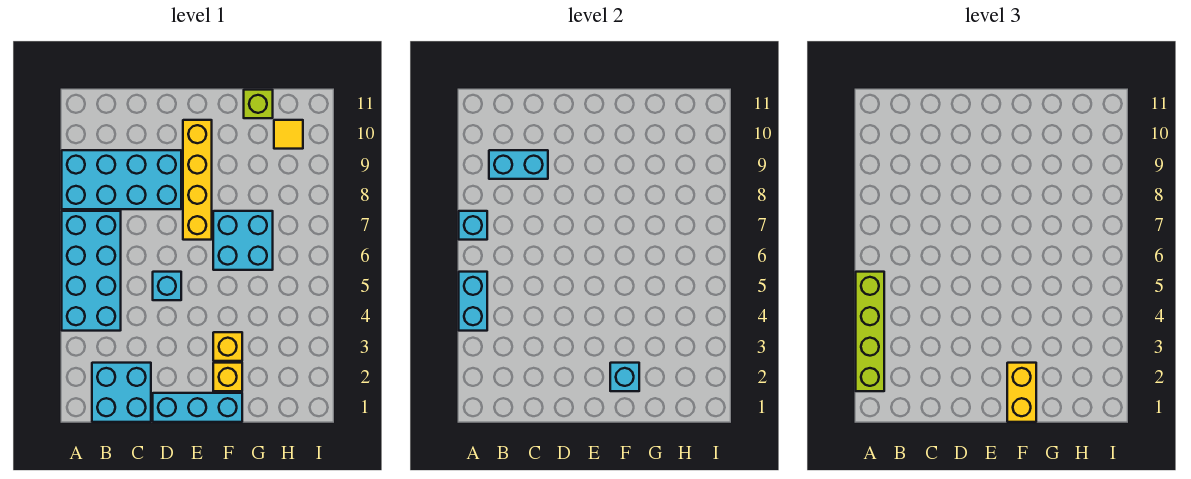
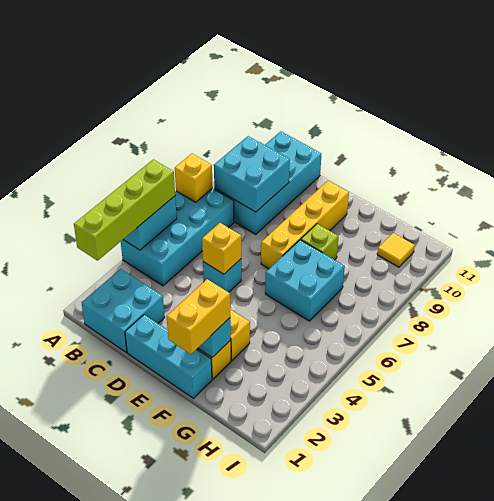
cyan 1x1 brick [459,211,487,240] -> yellow 1x1 brick [175,154,213,202]
cyan 2x4 brick [62,150,181,209] -> cyan 2x4 brick turned to [214,131,321,234]
cyan 1x2 brick [489,150,548,179] -> cyan 2x2 brick [214,136,290,212]
none -> yellow 1x1 brick [202,223,241,274]
lime 1x1 brick [244,90,273,118] -> lime 1x1 brick moved to [301,224,338,260]

